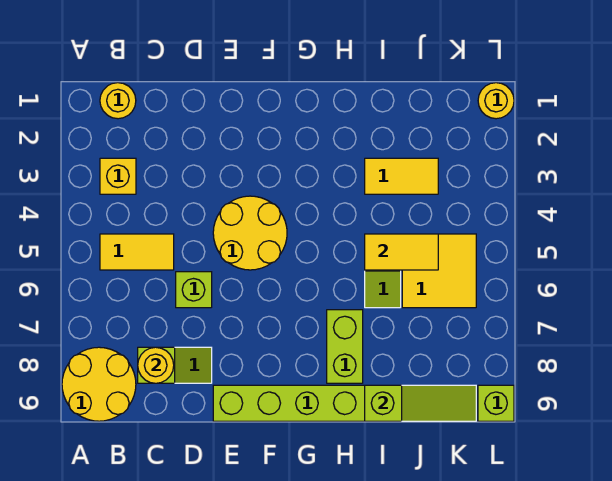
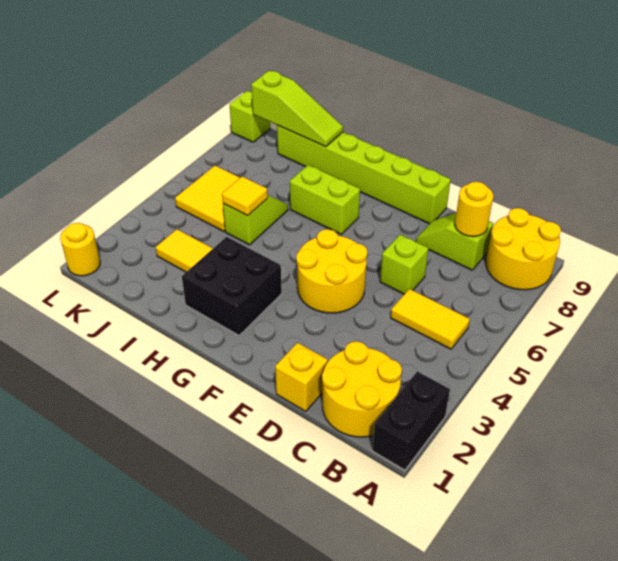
none -> black 1x2 brick [372,371,450,470]
yellow 1x1 round brick [100,83,136,119] -> yellow 2x2 round brick [322,341,402,437]
yellow 1x1 brick [100,158,136,194] -> yellow 1x1 brick moved to [275,343,328,411]
none -> black 2x2 brick [182,237,282,335]
lime 1x2 brick [327,310,363,383] -> lime 1x2 brick turned to [290,165,360,234]
yellow 1x2 tile [365,234,438,270] -> yellow 1x1 tile [222,177,268,216]
lime 1x3 slope [365,385,476,421] -> lime 1x3 slope turned to [251,70,343,147]

